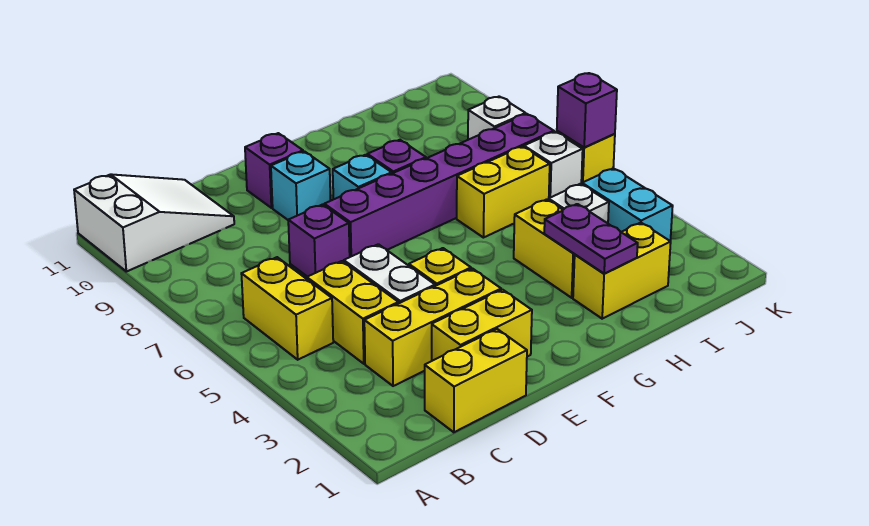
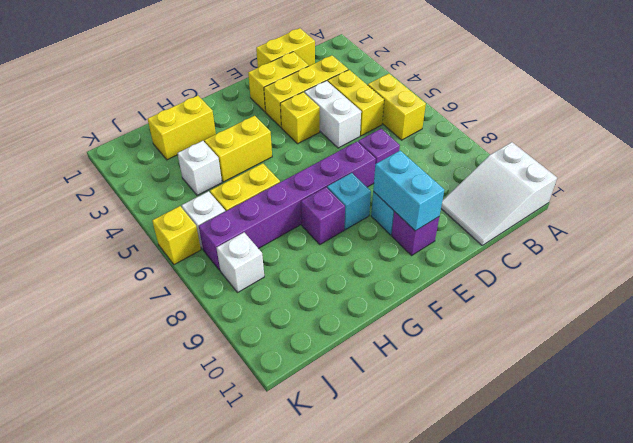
purple 1x2 plate [544,204,638,273] -> none
yellow 1x2 brick [514,199,575,298] -> yellow 1x2 brick turned to [204,116,272,182]
cyan 1x2 brick [582,168,673,241] -> cyan 1x2 brick moved to [373,151,444,231]
purple 1x1 brick [557,73,617,148] -> none

